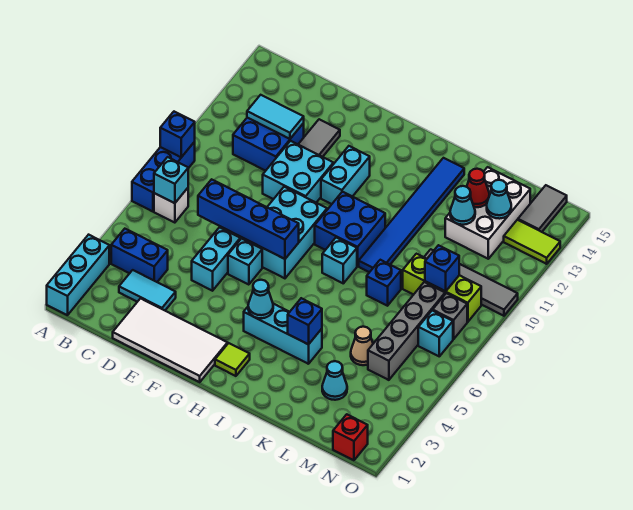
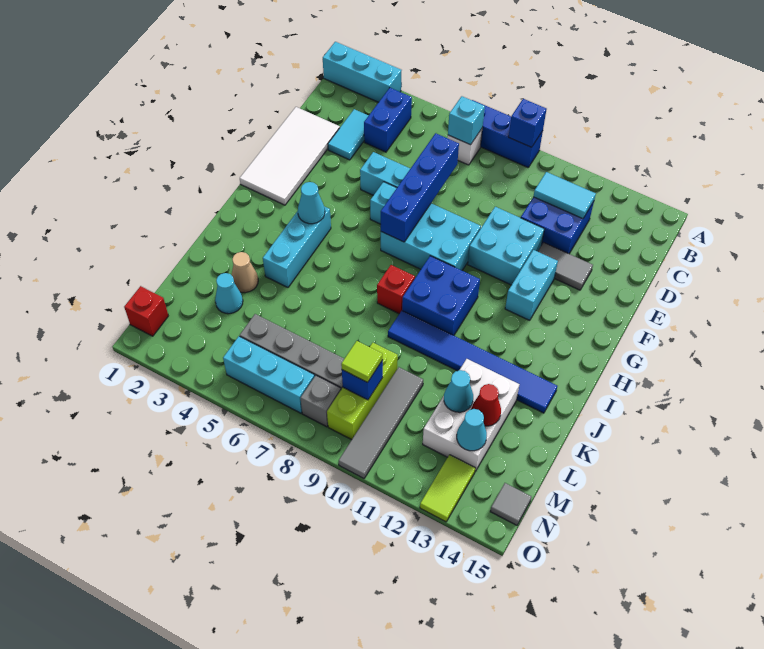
cyan 1x2 tile [247,95,304,139] -> cyan 1x2 tile turned to [533,172,596,219]
cyan 1x2 brick [321,146,370,204] -> cyan 1x2 brick turned to [505,250,558,320]
lime 1x1 tile [215,343,250,376] -> lime 1x1 tile moved to [341,341,383,382]
cyan 1x1 brick [322,238,357,283] -> red 1x1 brick [377,265,415,314]
blue 1x1 brick [288,298,322,344] -> none
blue 1x1 brick [367,260,401,306] -> none
tan 1x1 cone [351,327,373,365] -> tan 1x1 cone moved to [232,252,258,293]
white 2x3 brick [445,167,530,259] -> white 2x3 brick turned to [423,359,520,471]
cyan 1x1 brick [418,310,453,356] -> cyan 1x3 brick [223,336,315,413]
grey 1x2 tile [518,185,567,232] -> grey 1x1 tile [490,483,531,525]

